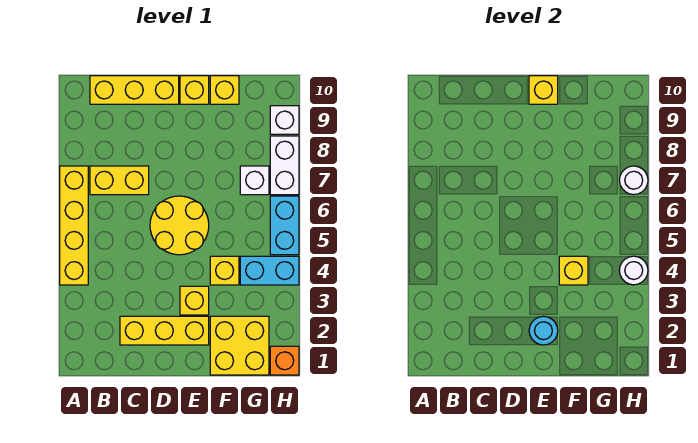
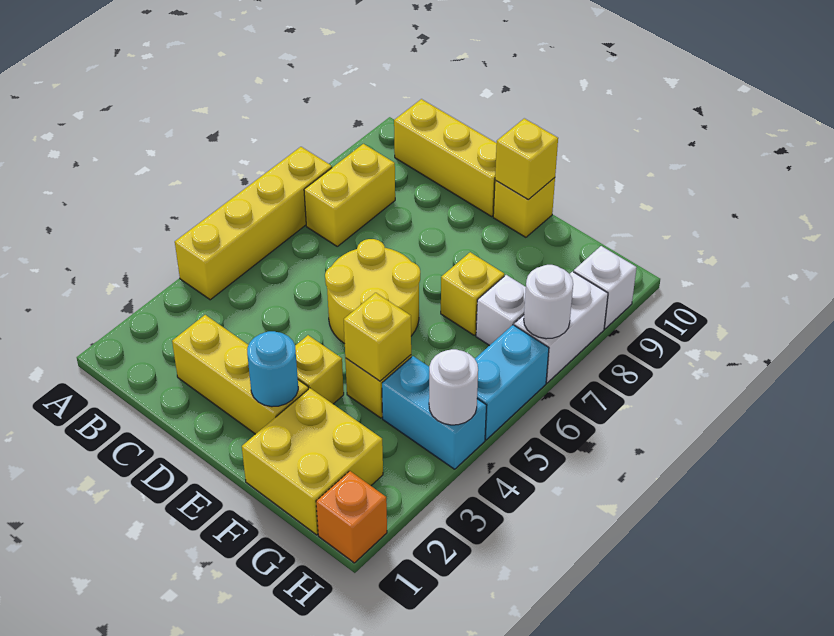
yellow 1x2 brick [90,166,149,195] -> yellow 1x2 brick turned to [304,144,395,246]
yellow 1x1 brick [210,76,239,104] -> yellow 1x1 brick moved to [441,252,504,335]

